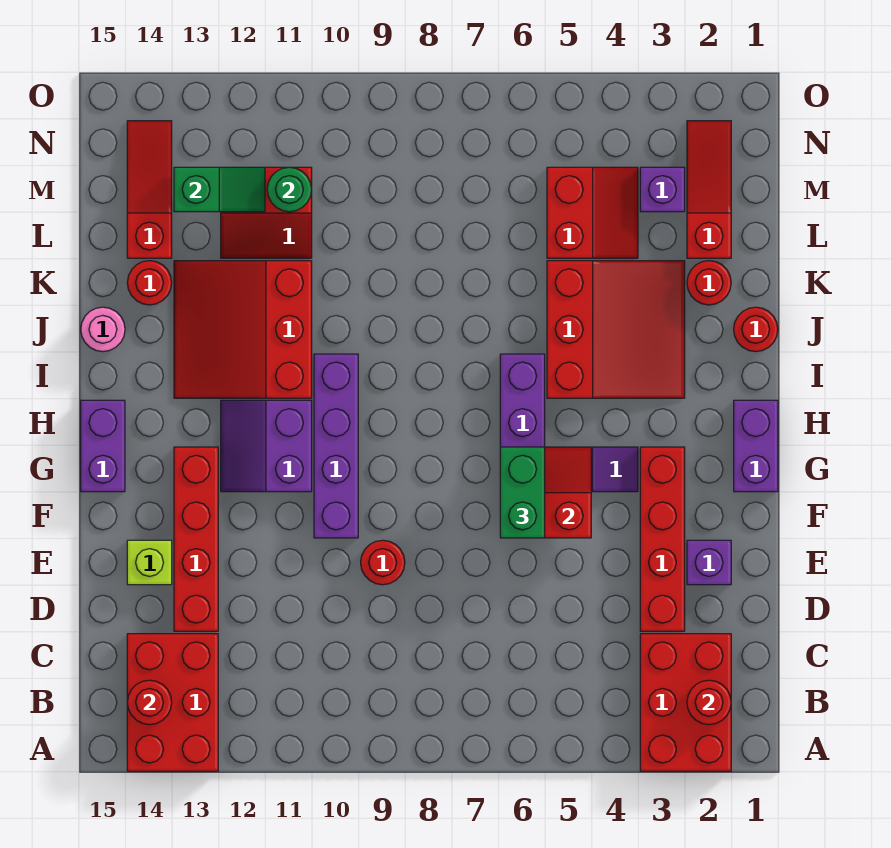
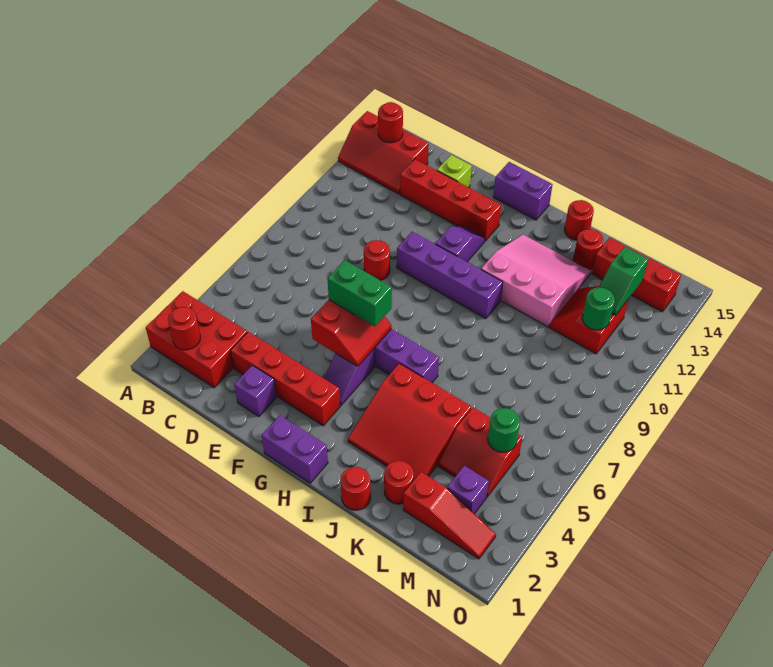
red 2x3 brick [127,634,218,771] -> red 2x3 slope [338,111,429,194]
purple 2x2 slope [221,400,312,492] -> purple 1x2 slope [435,226,485,262]
red 3x3 slope [174,261,312,398] -> pink 3x3 slope [481,235,591,327]
pink 1x1 round brick [81,307,125,352] -> red 1x1 round brick [565,200,594,240]
red 1x3 slope [127,121,172,258] -> red 1x3 brick [592,238,681,312]
none -> green 1x1 round brick [488,408,520,452]

